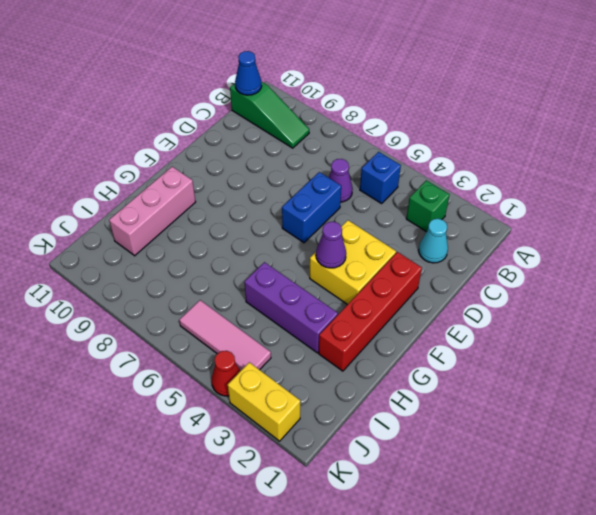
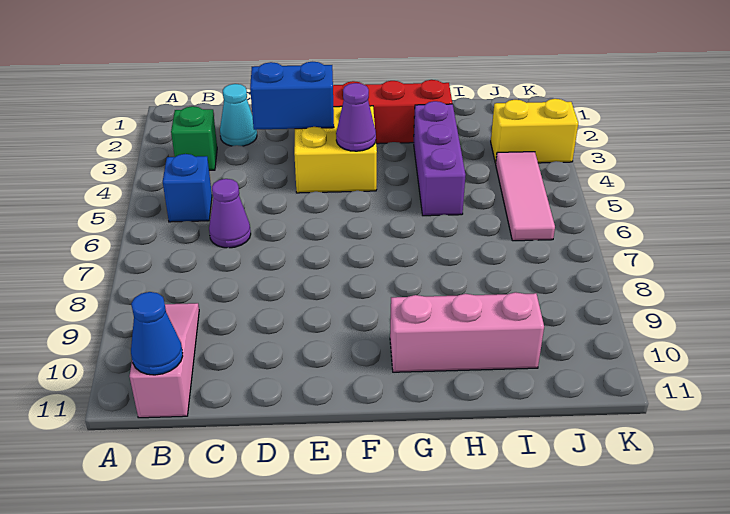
green 1x3 slope [230,82,309,148] -> pink 1x3 slope [129,303,199,418]
blue 1x2 brick [282,172,341,243] -> blue 1x2 brick moved to [250,62,334,130]
yellow 1x2 brick [228,362,300,441] -> yellow 1x2 brick turned to [491,99,578,164]
red 1x1 cone [212,351,240,396] -> none

